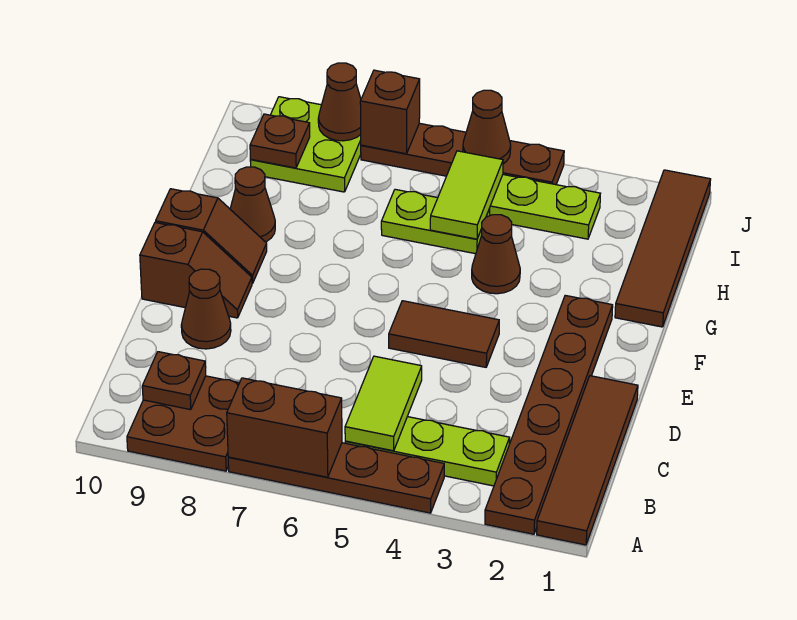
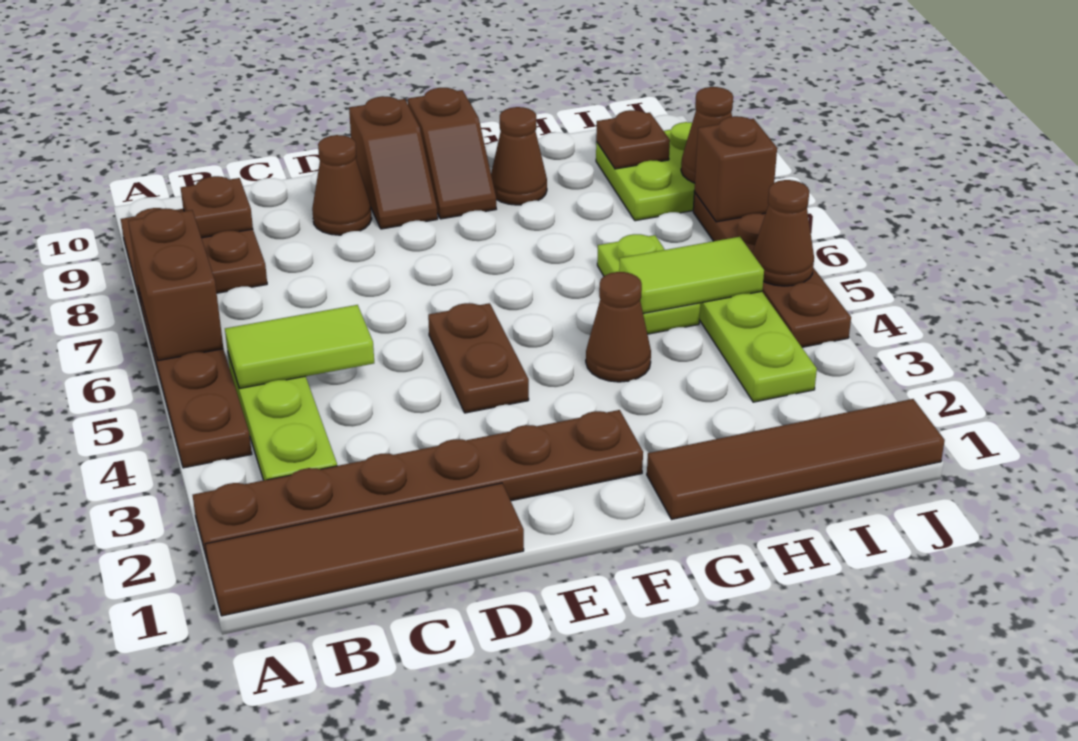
brown 1x2 tile [389,301,499,367] -> brown 1x2 plate [428,303,529,413]

